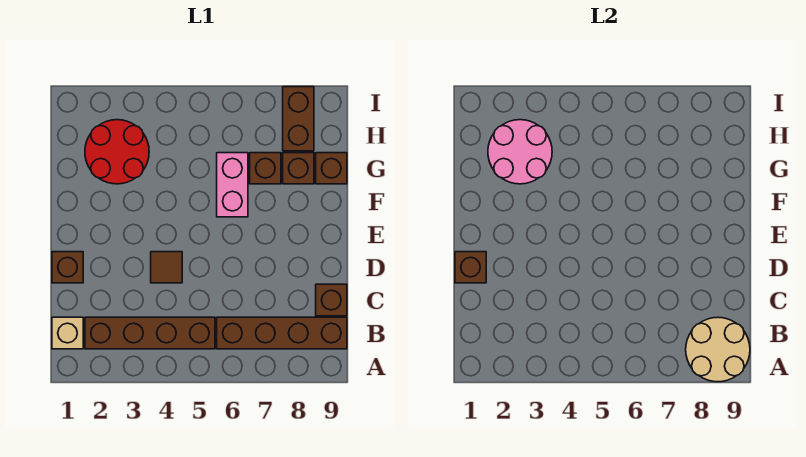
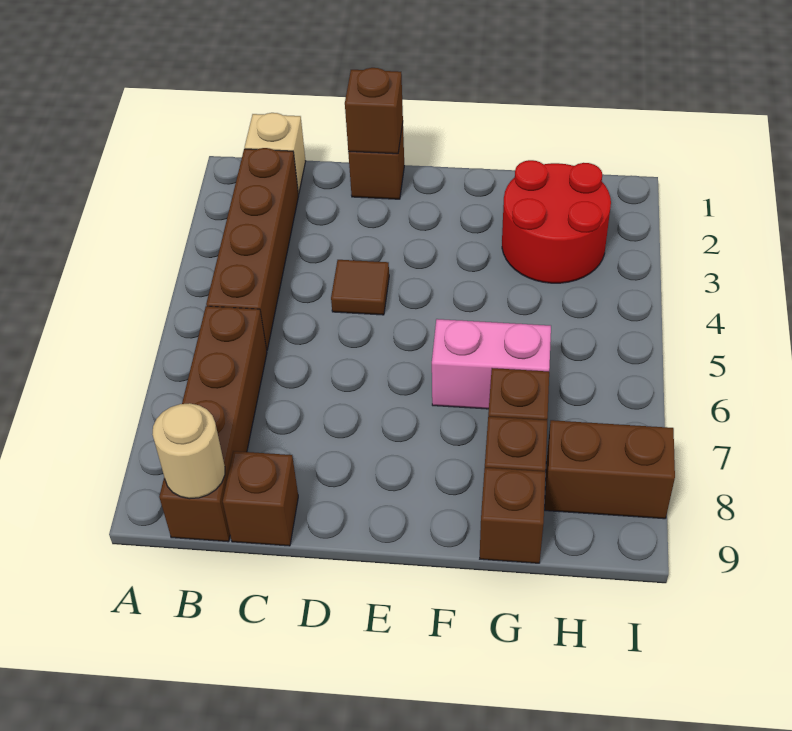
tan 2x2 round brick [686,317,750,382] -> tan 1x1 round brick [152,403,225,499]
pink 2x2 round brick [488,120,552,184] -> none

